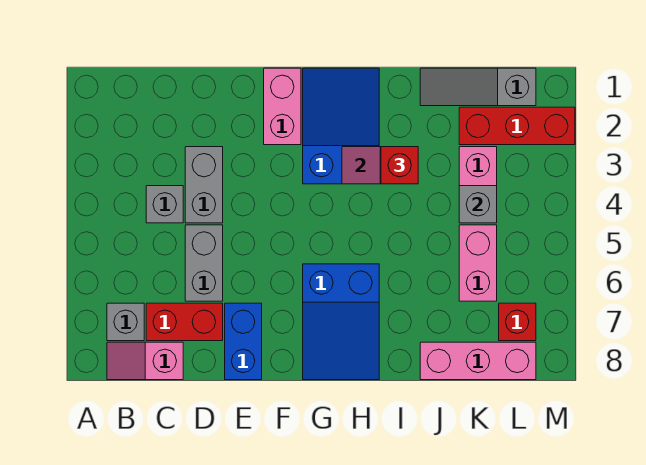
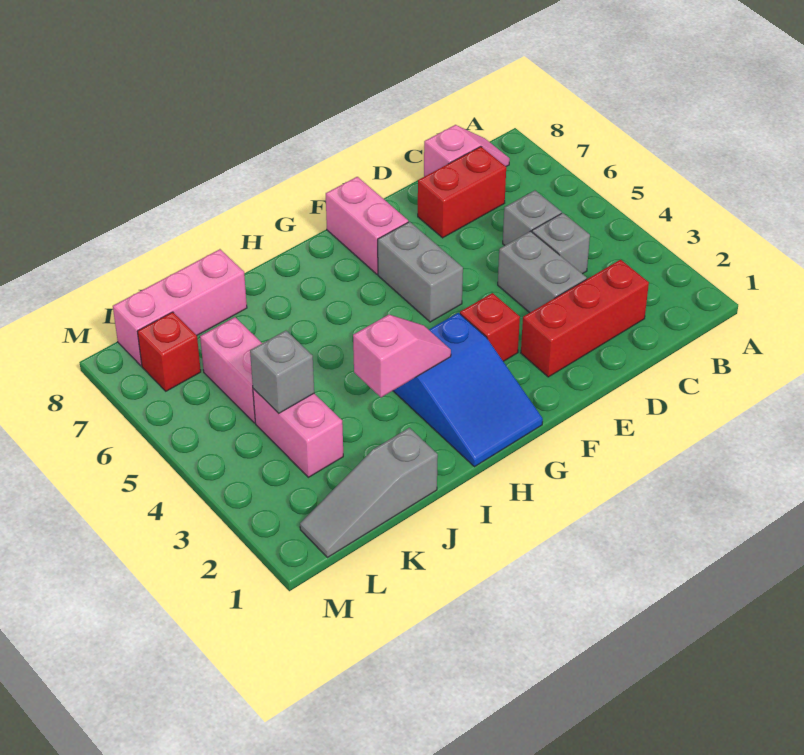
grey 1x1 brick [107,303,144,341] -> grey 1x1 brick moved to [503,190,562,245]
grey 1x2 brick [185,225,223,301] -> grey 1x2 brick moved to [378,222,463,322]
blue 1x2 brick [225,303,262,380] -> none
pink 1x2 brick [264,68,301,145] -> pink 1x2 brick moved to [326,177,408,274]
blue 2x3 slope [303,264,379,380] -> none
red 1x1 brick [381,147,418,184] -> red 1x1 brick moved to [460,293,520,361]
grey 1x3 slope [420,68,536,106] -> grey 1x3 slope turned to [300,428,438,558]
red 1x3 brick [459,107,575,145] -> red 1x3 brick moved to [521,259,649,377]

